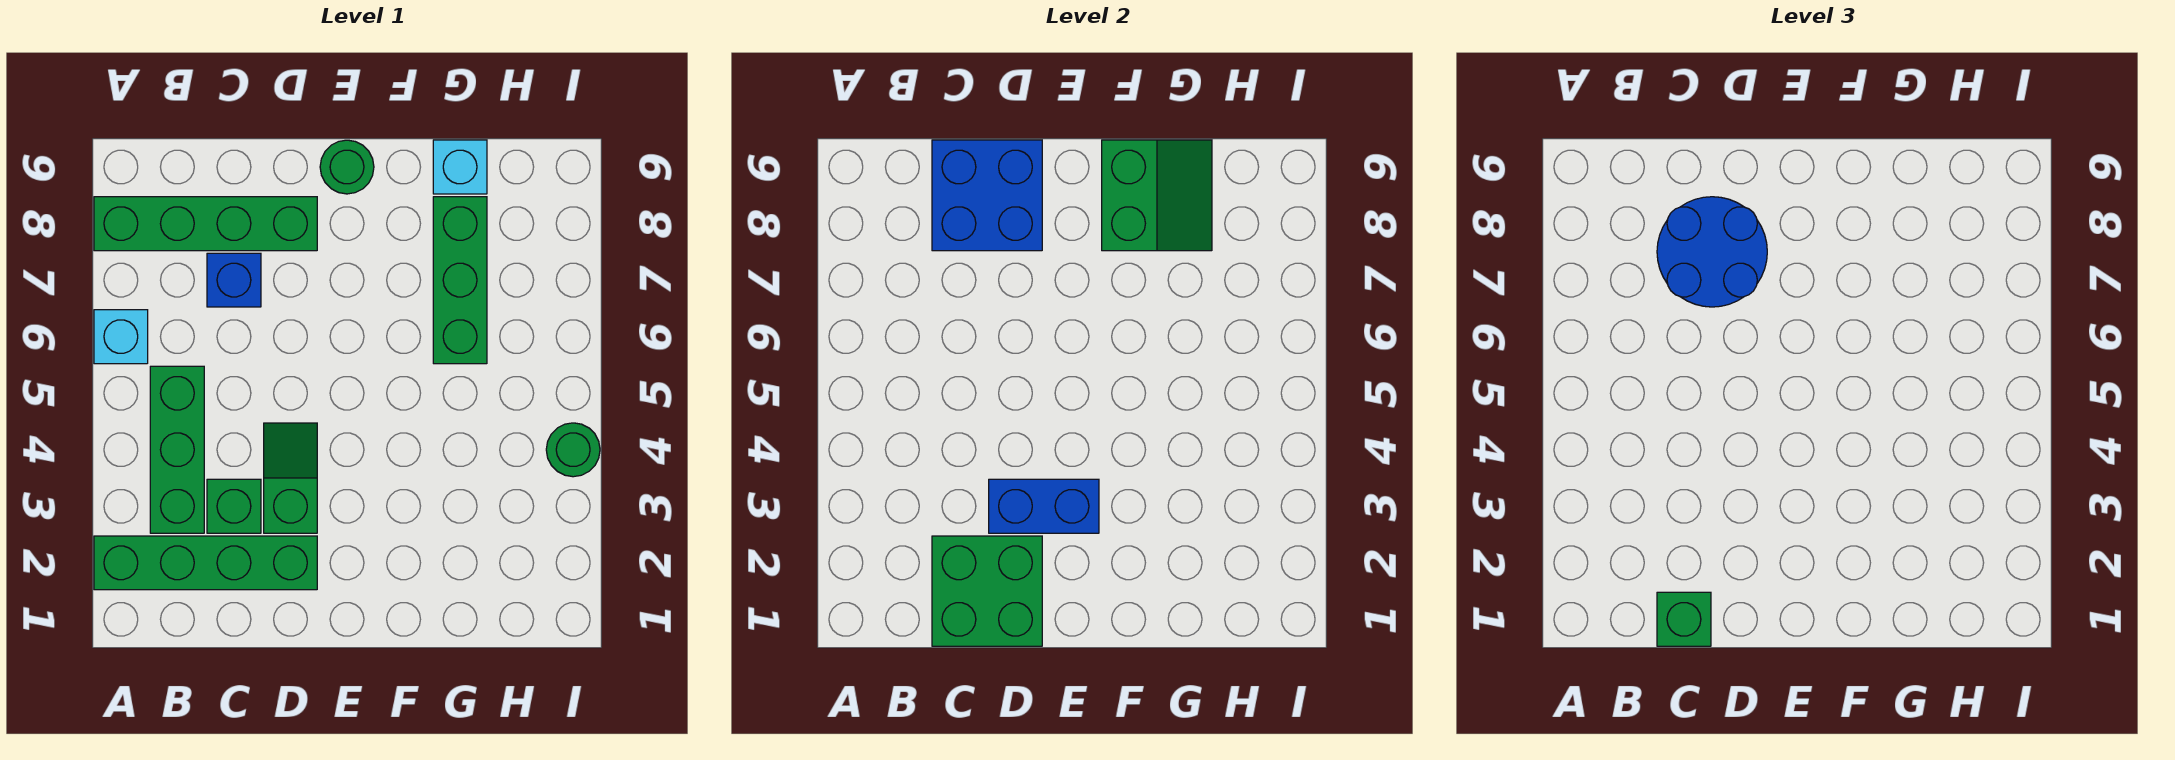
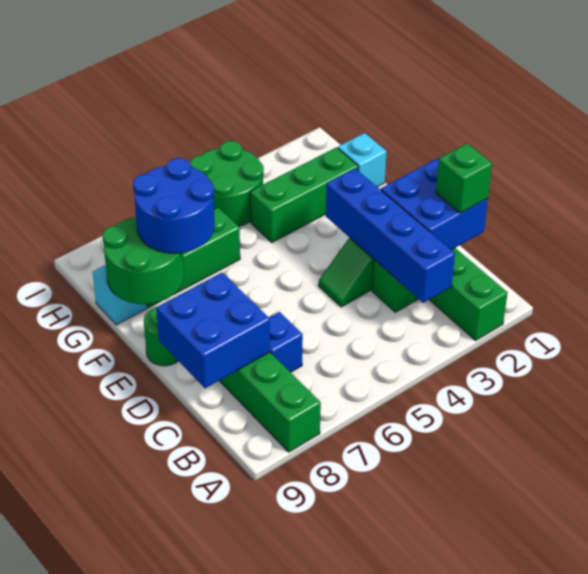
cyan 1x1 brick [94,310,148,364] -> cyan 1x1 brick moved to [338,133,387,187]
green 1x3 brick [150,366,204,533] -> green 1x3 brick moved to [250,147,358,242]
green 2x2 brick [932,536,1042,646] -> blue 2x2 brick [381,158,488,250]
blue 2x2 round brick [1657,197,1767,307] -> blue 2x2 round brick moved to [133,158,215,253]
blue 1x2 brick [989,479,1099,533] -> blue 1x4 brick [326,169,455,303]
green 2x2 slope [1102,140,1212,251] -> green 2x2 round brick [102,217,184,304]
green 1x1 round brick [546,423,600,477] -> green 2x2 round brick [190,141,264,226]

